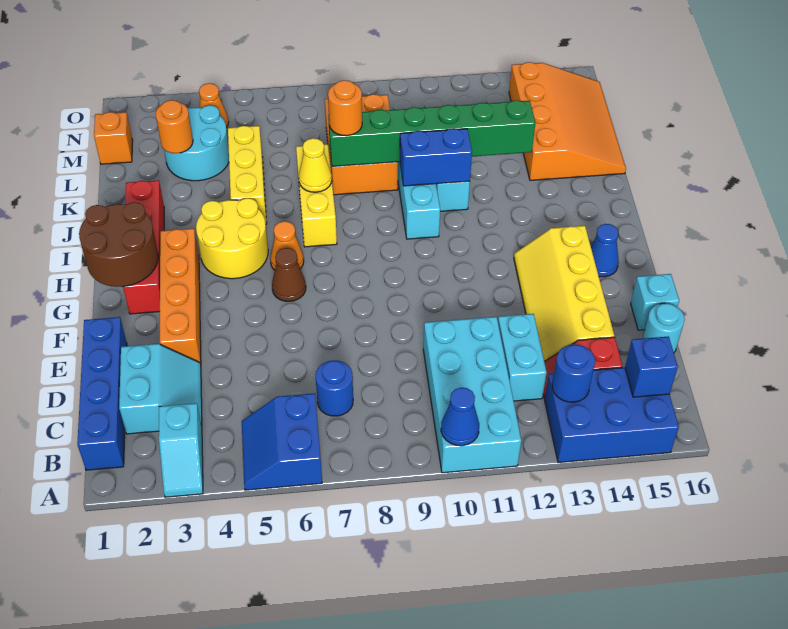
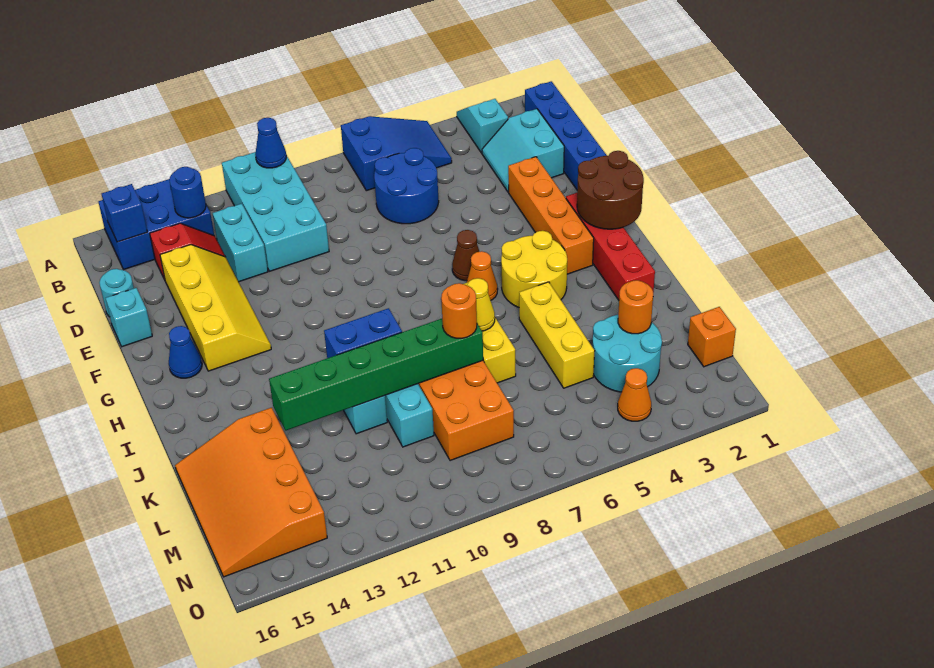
blue 2x2 slope [242,393,322,490] -> blue 2x3 slope [341,116,452,191]
blue 1x1 round brick [316,360,353,416] -> blue 2x2 round brick [374,148,439,224]

